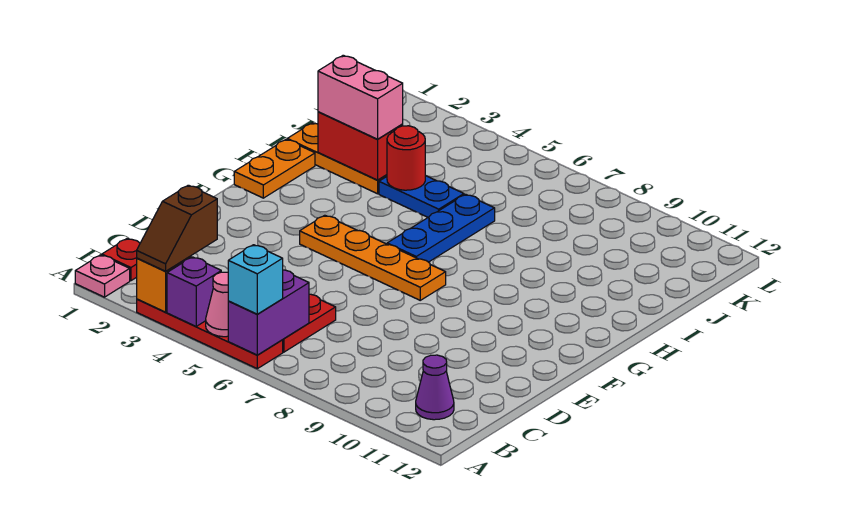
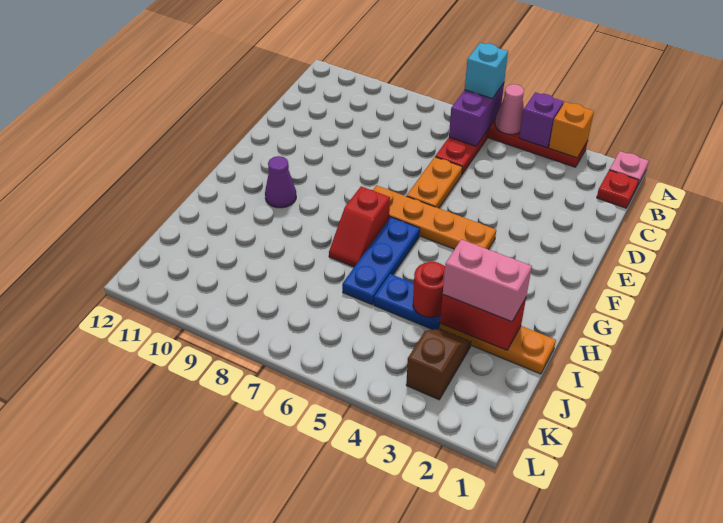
brown 1x2 slope [137,185,217,271] -> brown 1x2 slope moved to [406,329,471,400]
purple 1x1 cone [416,355,454,420] -> purple 1x1 cone moved to [265,156,296,208]
orange 1x2 plate [234,139,315,198] -> orange 1x2 plate moved to [407,157,462,208]
none -> red 1x2 slope [329,186,390,267]

